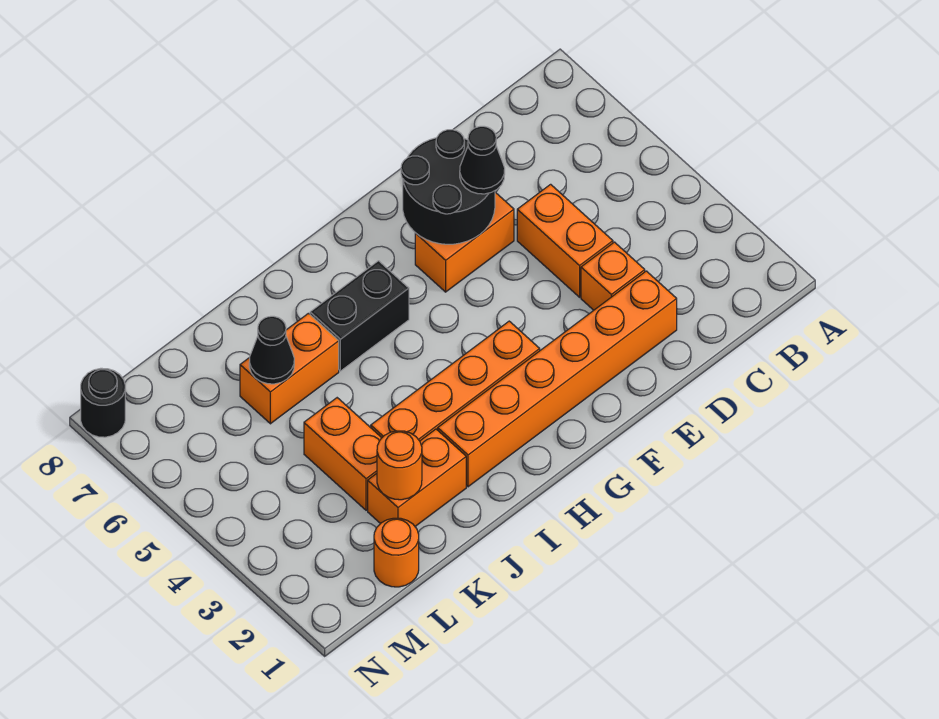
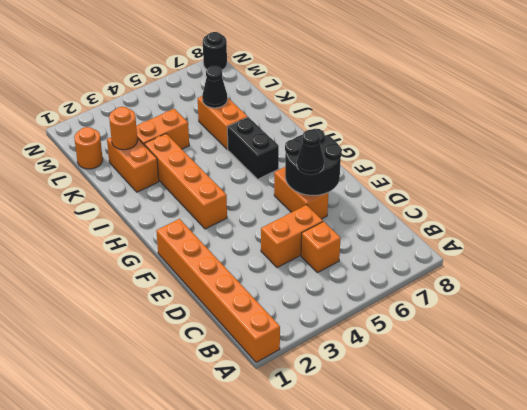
orange 1x6 brick [438,271,677,487] -> orange 1x6 brick moved to [156,219,280,362]
orange 1x1 brick [581,242,645,310] -> orange 1x1 brick moved to [301,222,340,273]

